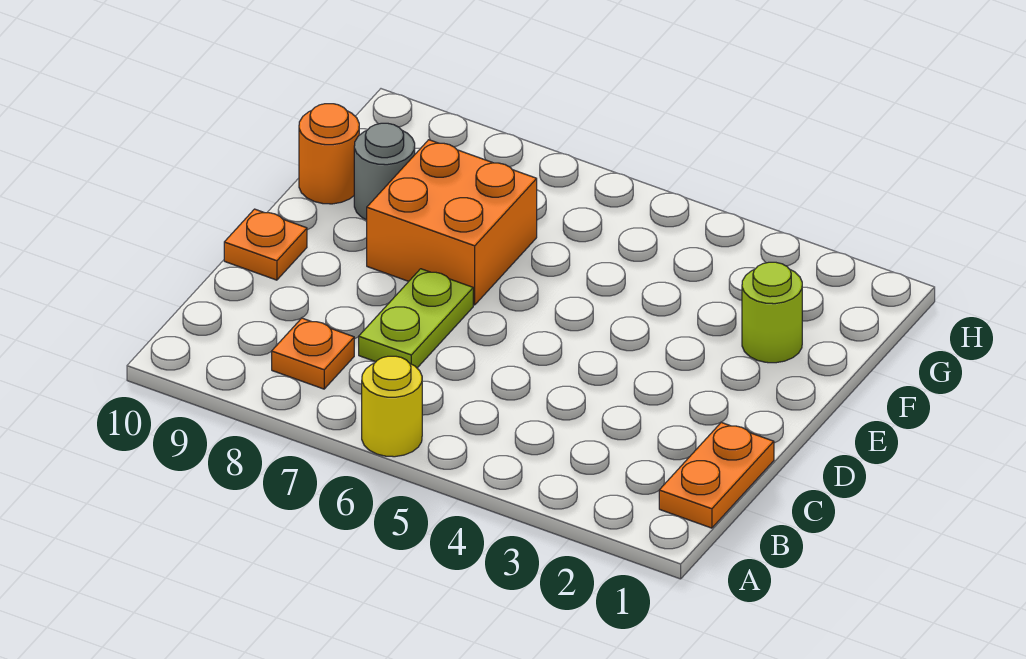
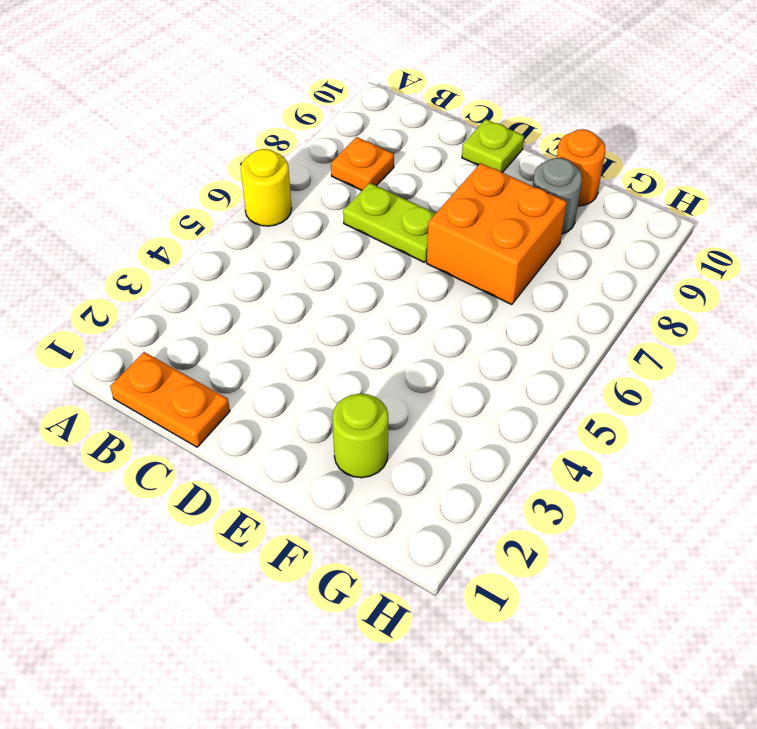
orange 1x1 plate [224,209,307,280] -> lime 1x1 plate [462,119,524,173]

